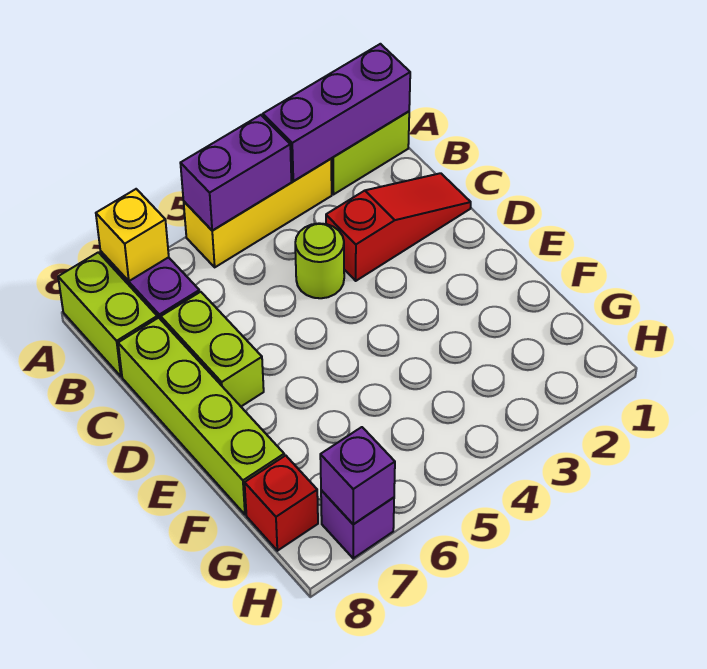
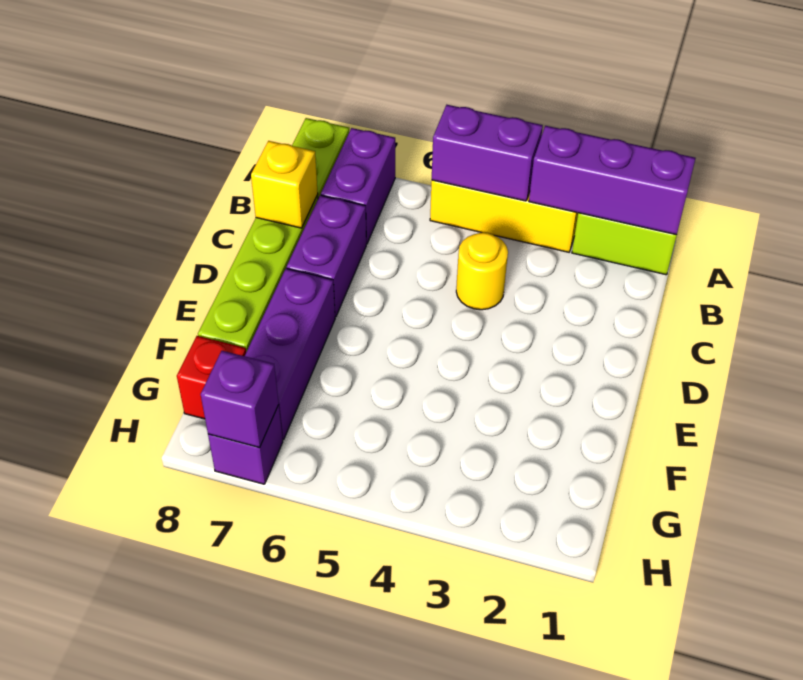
yellow 1x1 brick [96,189,169,281] -> yellow 1x1 brick moved to [251,141,318,228]
red 1x3 slope [326,173,471,281] -> none
lime 1x1 round brick [295,223,344,298] -> yellow 1x1 round brick [456,233,508,310]
lime 1x2 brick [161,292,264,406] -> purple 1x2 brick [287,195,366,317]
none -> purple 1x3 brick [245,268,335,440]

